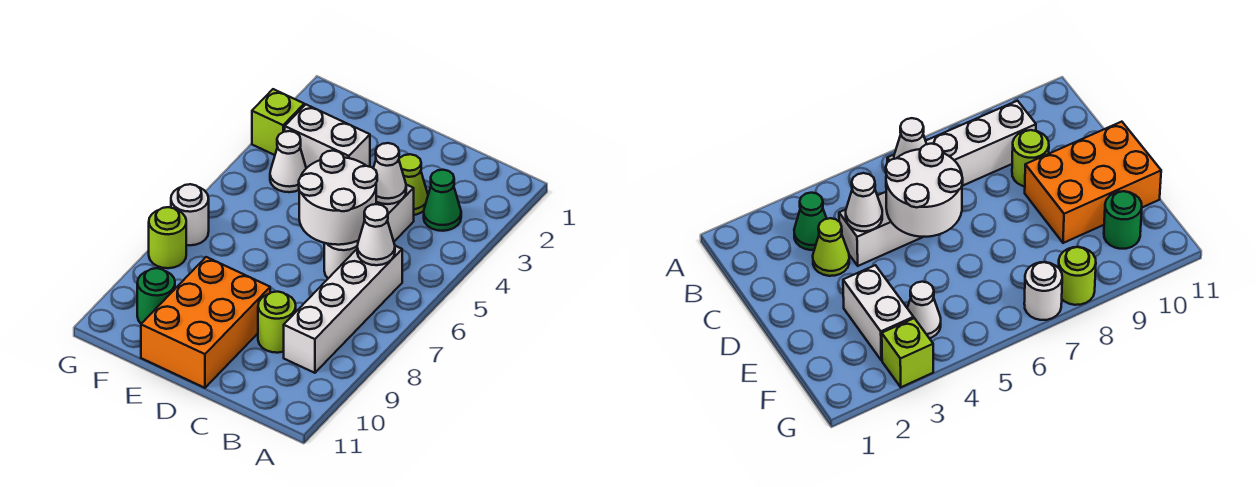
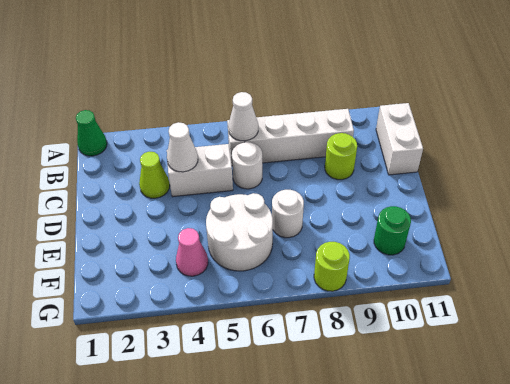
green 1x1 cone [424,170,461,231] -> green 1x1 cone moved to [76,110,107,156]
white 2x2 round brick [299,151,377,245] -> white 2x2 round brick moved to [206,193,273,271]
orange 2x3 brick [141,257,270,388] -> none
white 1x2 brick [285,105,370,168] -> white 1x2 brick moved to [376,103,423,175]
white 1x1 cone [270,131,306,192] -> pink 1x1 cone [176,228,208,276]
lime 1x1 brick [252,89,304,155] -> none
white 1x1 round brick [171,184,209,245] -> white 1x1 round brick moved to [272,190,304,238]

